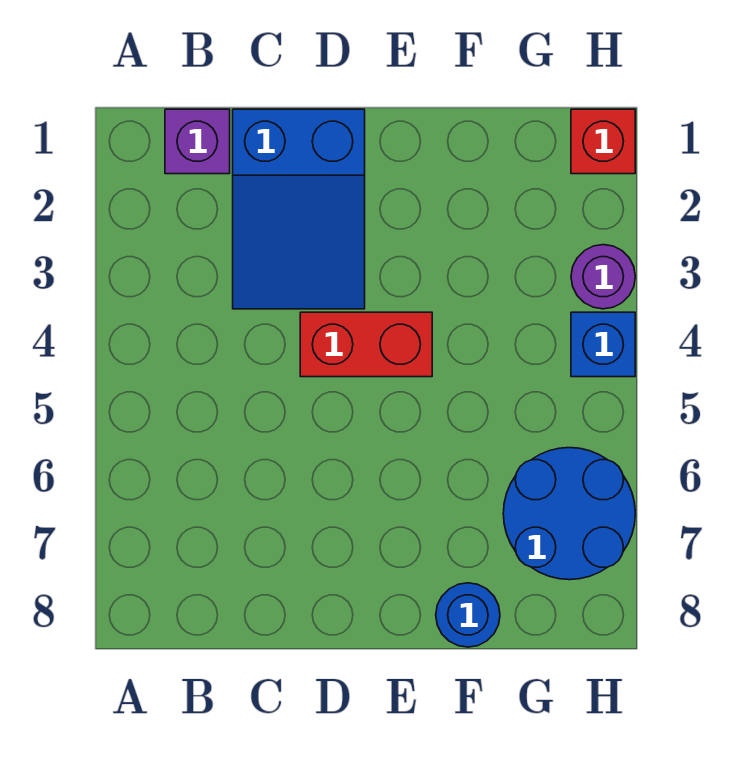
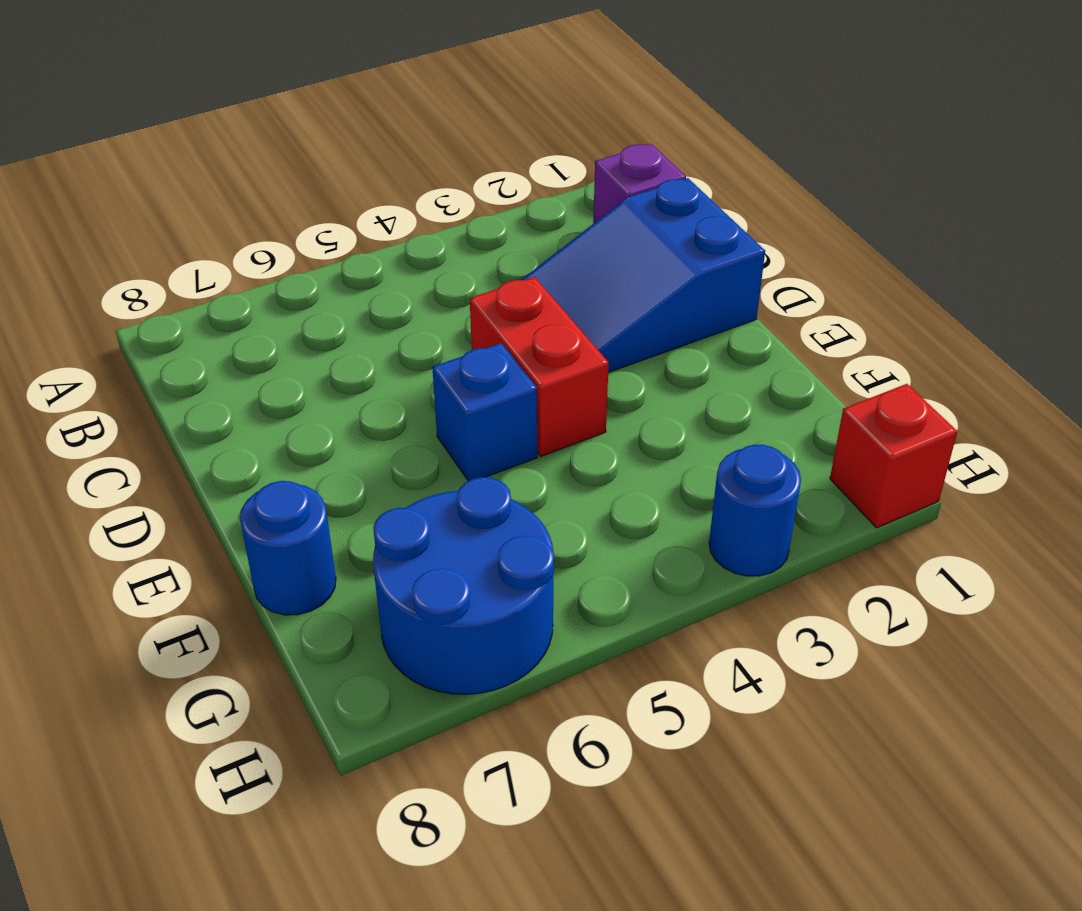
purple 1x1 round brick [571,245,635,309] -> blue 1x1 round brick [709,445,801,576]
blue 1x1 brick [571,312,635,377] -> blue 1x1 brick moved to [432,343,537,481]

